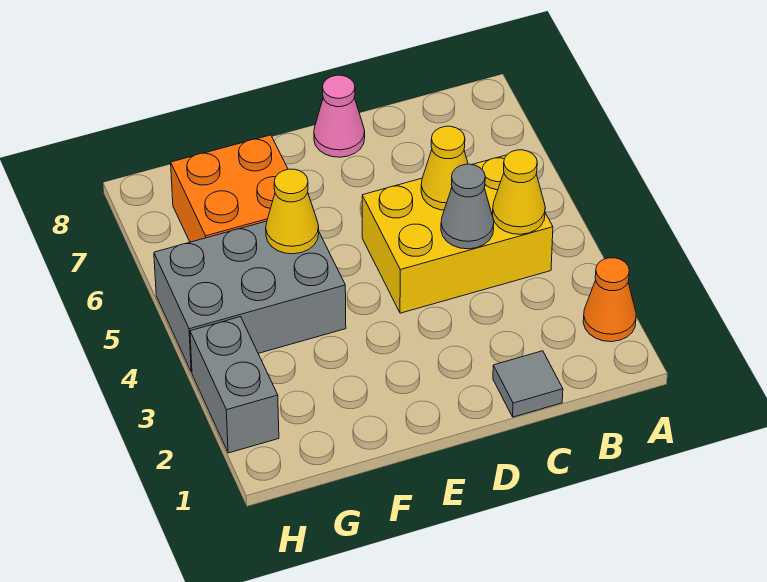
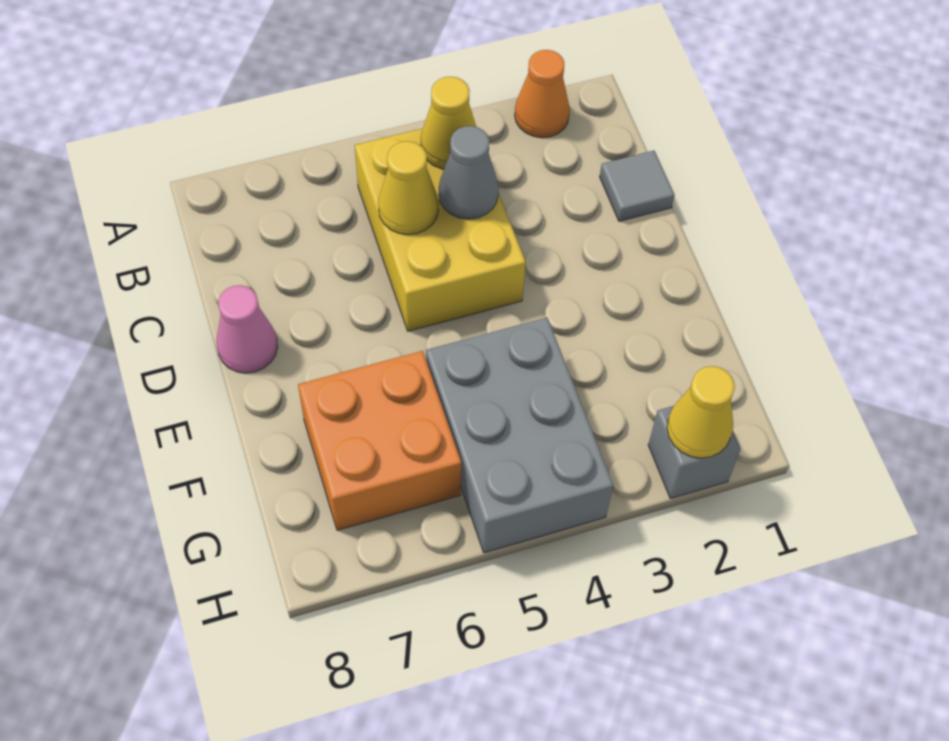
yellow 1x1 cone [266,169,319,254] -> yellow 1x1 cone moved to [667,366,735,458]
grey 1x2 brick [190,317,279,453] -> grey 1x1 brick [648,406,741,498]

